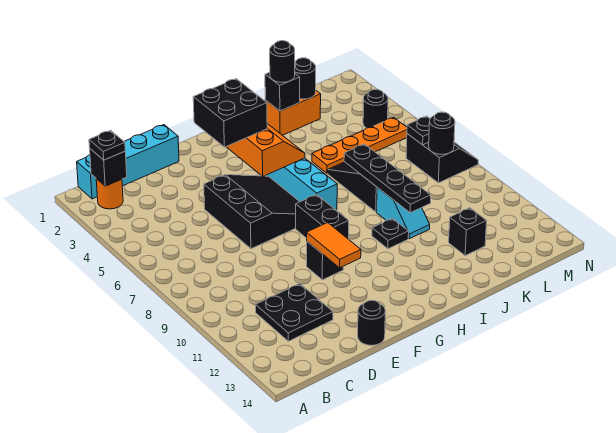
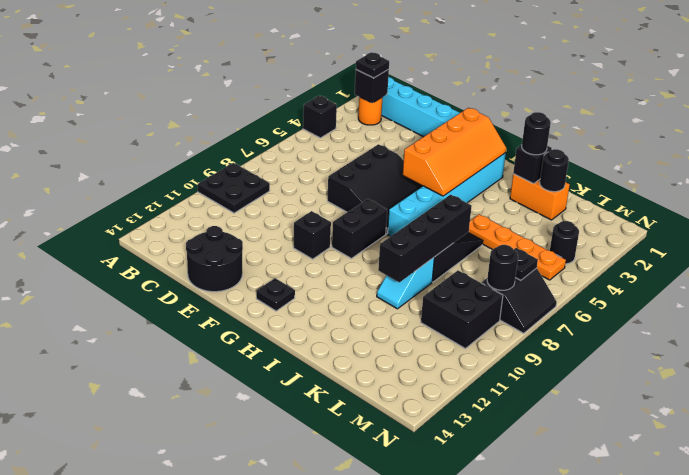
black 2x2 plate [255,284,333,341] -> black 2x2 plate moved to [198,163,270,213]
black 1x1 round brick [358,300,385,345] -> black 2x2 round brick [186,226,243,292]
black 2x2 brick [193,79,267,147] -> black 2x2 brick moved to [421,270,503,349]
orange 1x2 tile [307,223,361,268] -> none
black 1x1 plate [372,218,409,249] -> black 1x1 plate moved to [256,278,295,311]
black 1x4 plate [344,144,431,213] -> black 1x4 brick [378,195,472,282]
black 1x1 brick [449,208,487,256] -> black 1x1 brick moved to [303,95,337,138]

